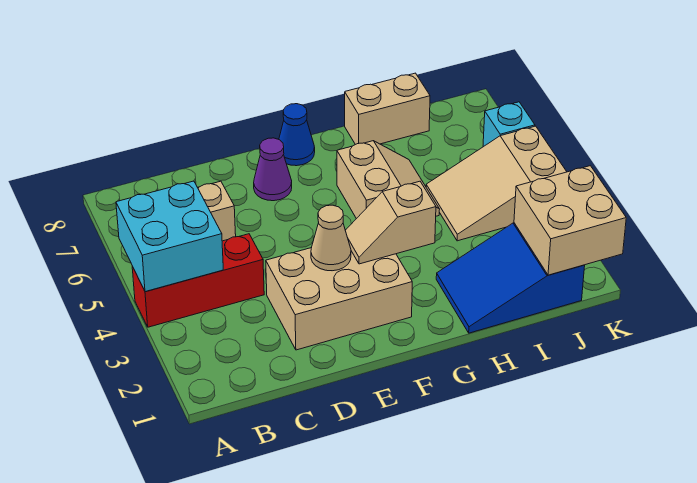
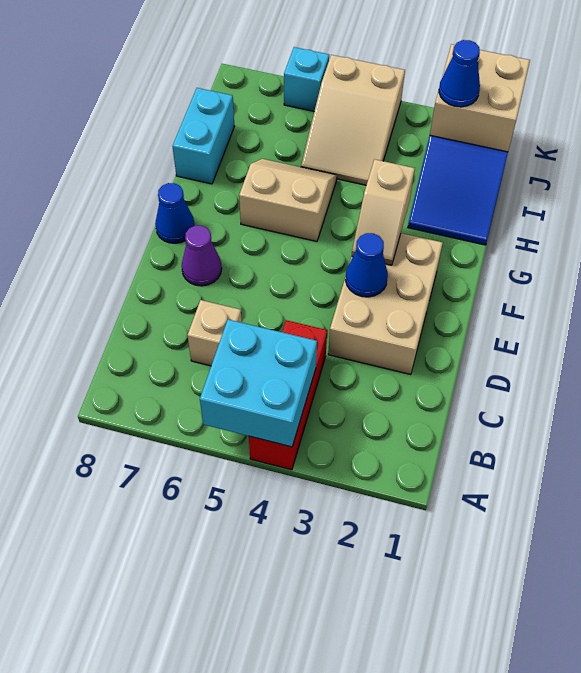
tan 1x1 cone [311,205,351,271] -> blue 1x1 cone [346,233,388,297]
tan 1x2 brick [345,73,430,145] -> cyan 1x2 brick [172,88,235,184]
none -> blue 1x1 cone [439,40,480,107]

